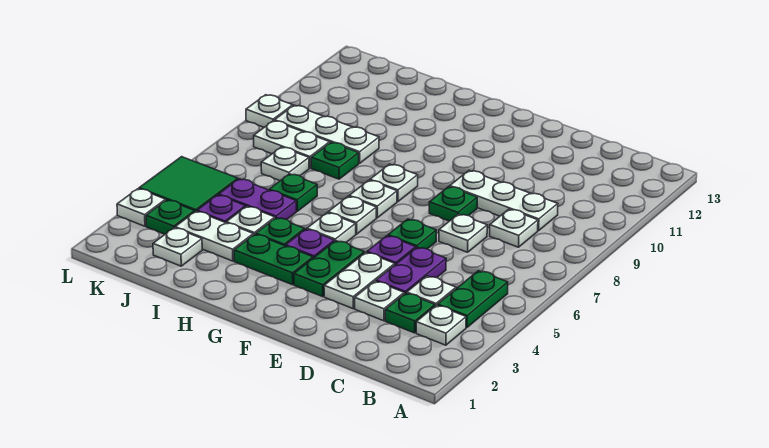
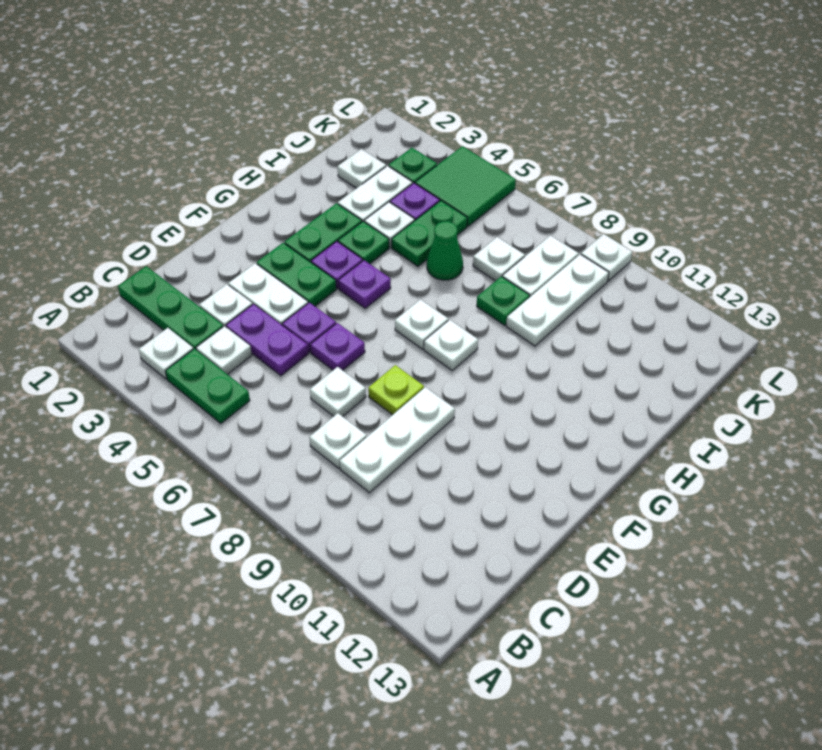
green 1x1 plate [385,293,435,333] -> green 1x3 plate [118,266,223,349]
green 1x1 plate [388,219,436,249] -> purple 1x1 plate [310,323,365,370]
green 1x1 plate [429,187,477,221] -> lime 1x1 plate [368,365,424,415]
white 1x1 plate [307,213,356,242] -> purple 1x1 plate [338,260,391,308]
white 1x1 plate [328,196,376,234] -> none
purple 1x2 plate [219,179,296,219] -> green 1x2 plate [392,201,467,266]
green 1x1 plate [269,174,317,211] -> green 1x1 cone [427,221,463,280]
white 1x1 plate [117,189,166,226] -> none

